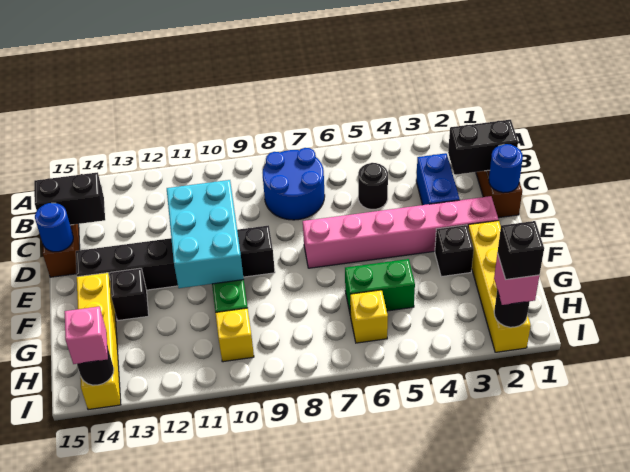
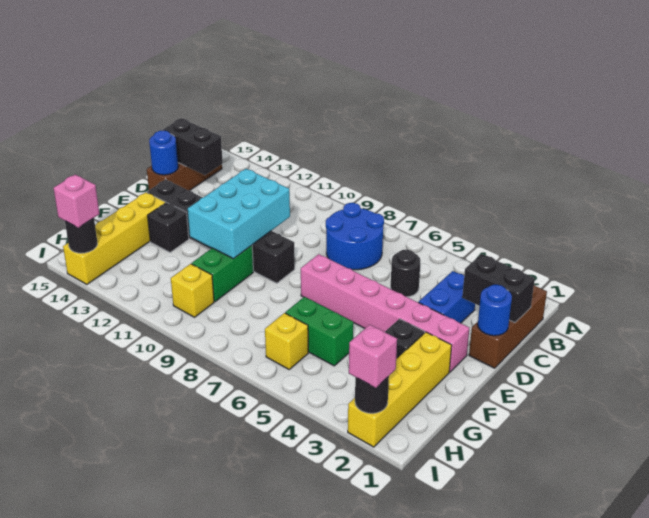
black 1x1 brick [497,221,544,279] -> none

